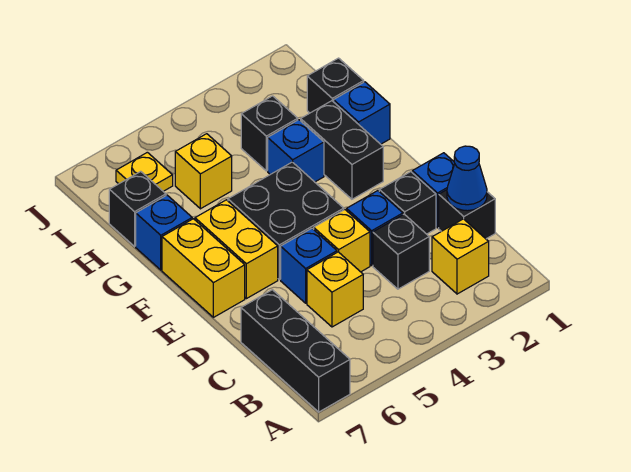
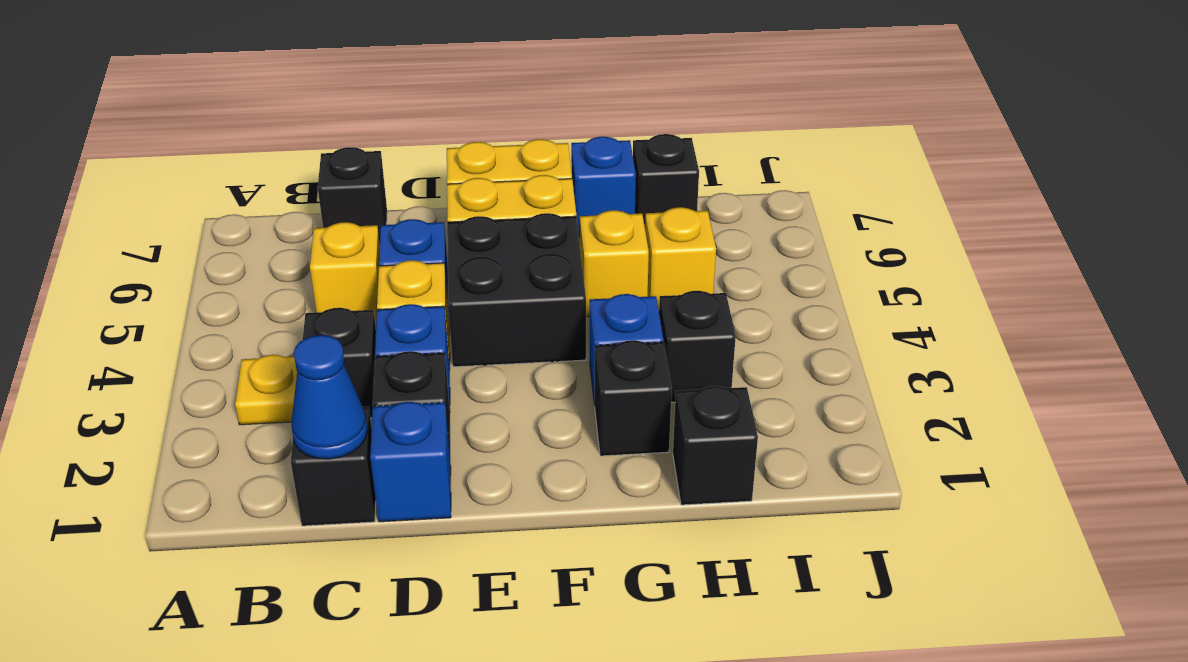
black 1x3 brick [241,290,350,412] -> black 1x1 brick [318,147,387,244]
yellow 1x1 brick [432,219,489,294] -> yellow 1x1 brick moved to [580,210,649,317]
black 1x2 brick [301,101,383,199] -> black 1x1 brick [595,340,672,456]
blue 1x1 brick [334,82,390,144] -> none
yellow 1x1 plate [116,152,173,191] -> yellow 1x1 plate moved to [235,355,297,425]

